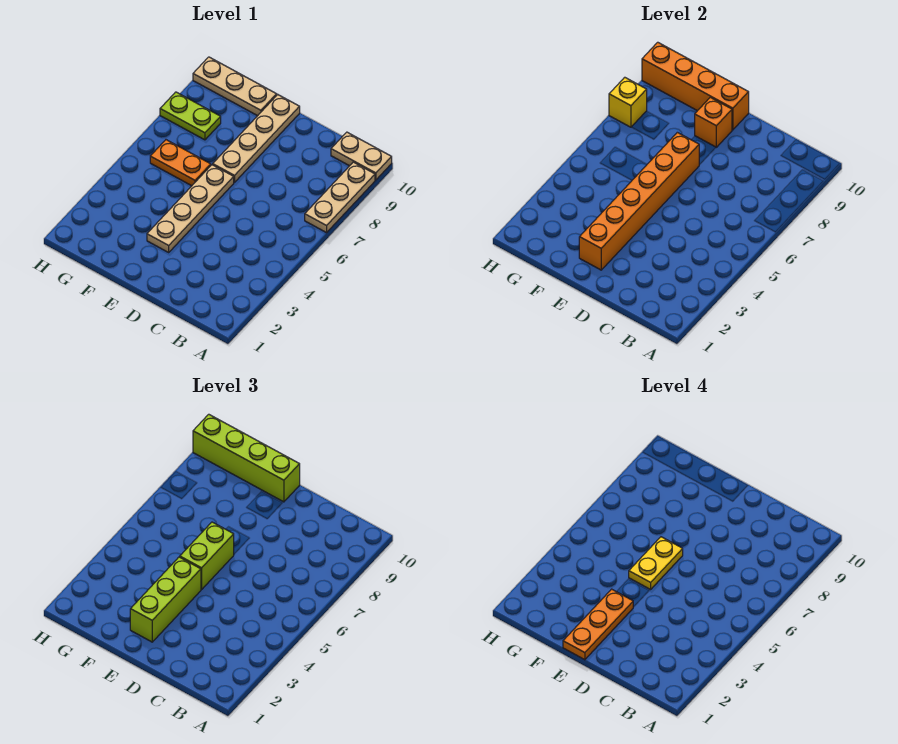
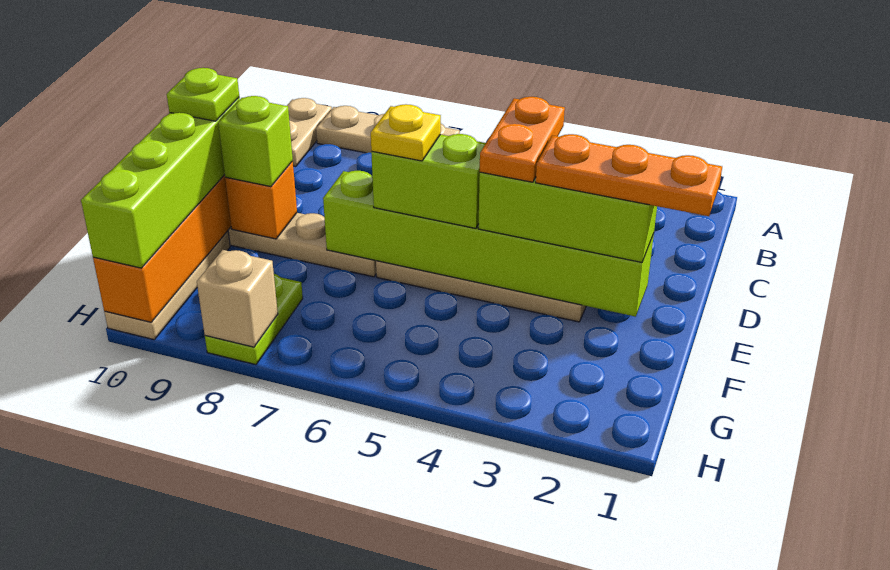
orange 1x6 brick [579,132,699,270] -> lime 1x6 brick [323,171,654,317]
yellow 1x2 plate [629,537,683,589] -> yellow 1x1 plate [371,104,441,161]
none -> lime 1x1 brick [218,96,293,187]
none -> lime 1x1 plate [167,68,239,121]
orange 1x2 plate [150,140,211,186] -> orange 1x2 plate moved to [480,97,565,182]
yellow 1x1 brick [609,77,647,127] -> tan 1x1 brick [197,250,278,347]

